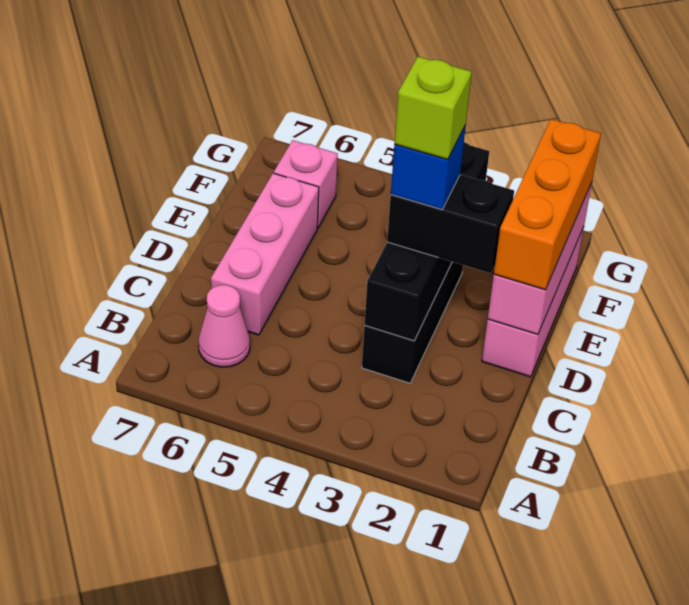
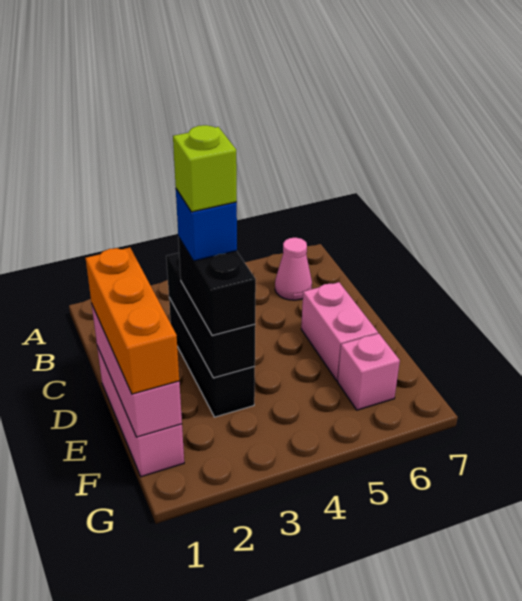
black 1x4 brick [365,142,489,341] -> black 1x3 brick [166,253,255,378]
pink 1x3 brick [211,173,319,335] -> pink 1x2 brick [301,282,378,381]
black 1x2 brick [387,175,514,273] -> black 1x2 brick turned to [178,237,256,335]

